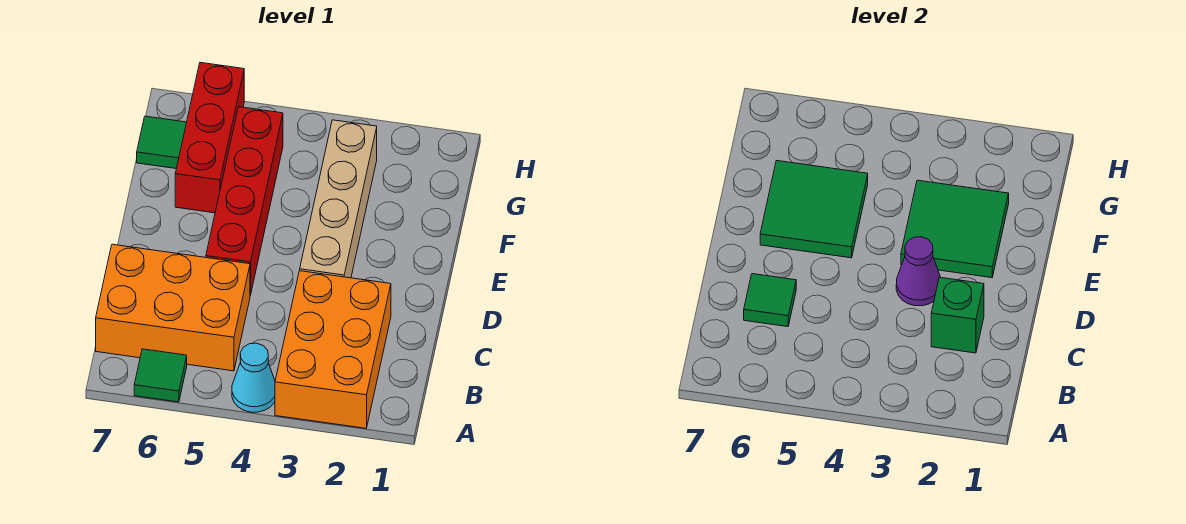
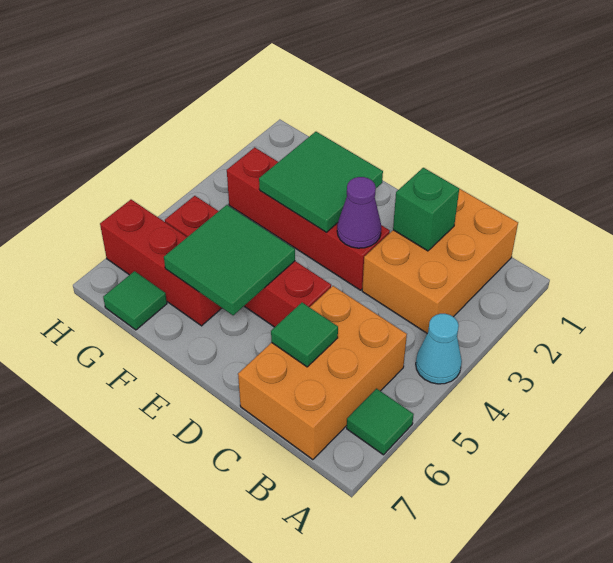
orange 2x3 brick [275,271,391,428] -> orange 2x3 brick turned to [362,189,518,333]
tan 1x4 brick [300,120,377,278] -> red 1x4 brick [227,147,390,290]

